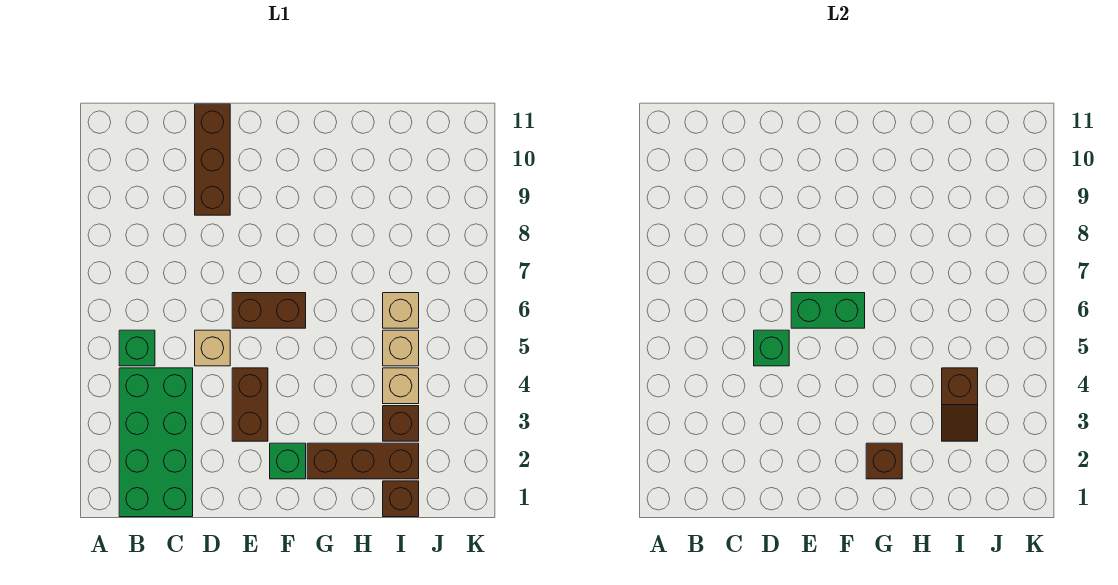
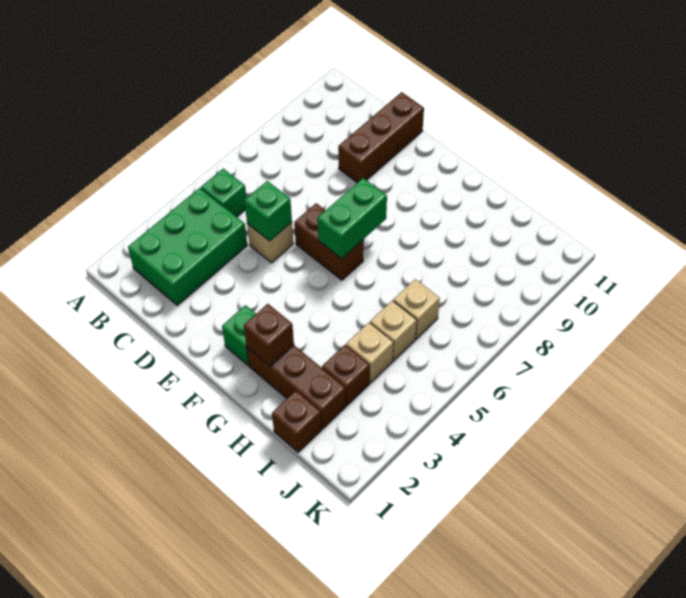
green 2x4 brick [119,368,193,517] -> green 2x3 brick [128,188,247,305]
brown 1x2 brick [232,368,268,441] -> none
green 1x2 brick [791,293,865,328] -> green 1x2 brick turned to [317,178,387,259]
brown 1x2 slope [942,368,978,441] -> none

